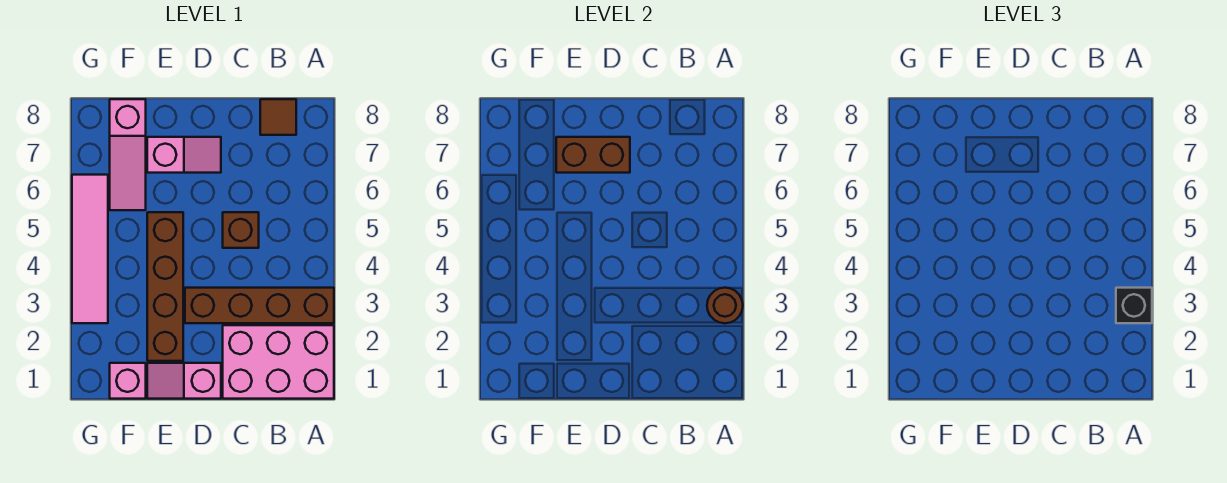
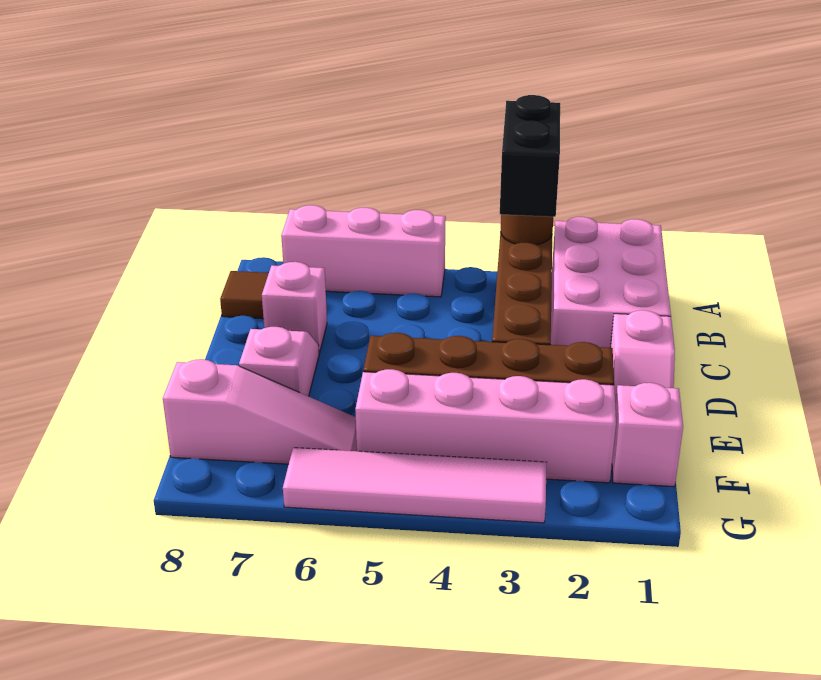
black 1x1 brick [1116,288,1152,323] -> black 1x2 brick [500,95,560,217]
none -> pink 1x3 brick [281,205,446,297]
brown 1x1 brick [223,212,259,248] -> none
none -> pink 1x1 brick [262,262,327,353]
brown 1x2 brick [556,137,630,173] -> none
none -> pink 1x4 brick [355,369,616,483]

